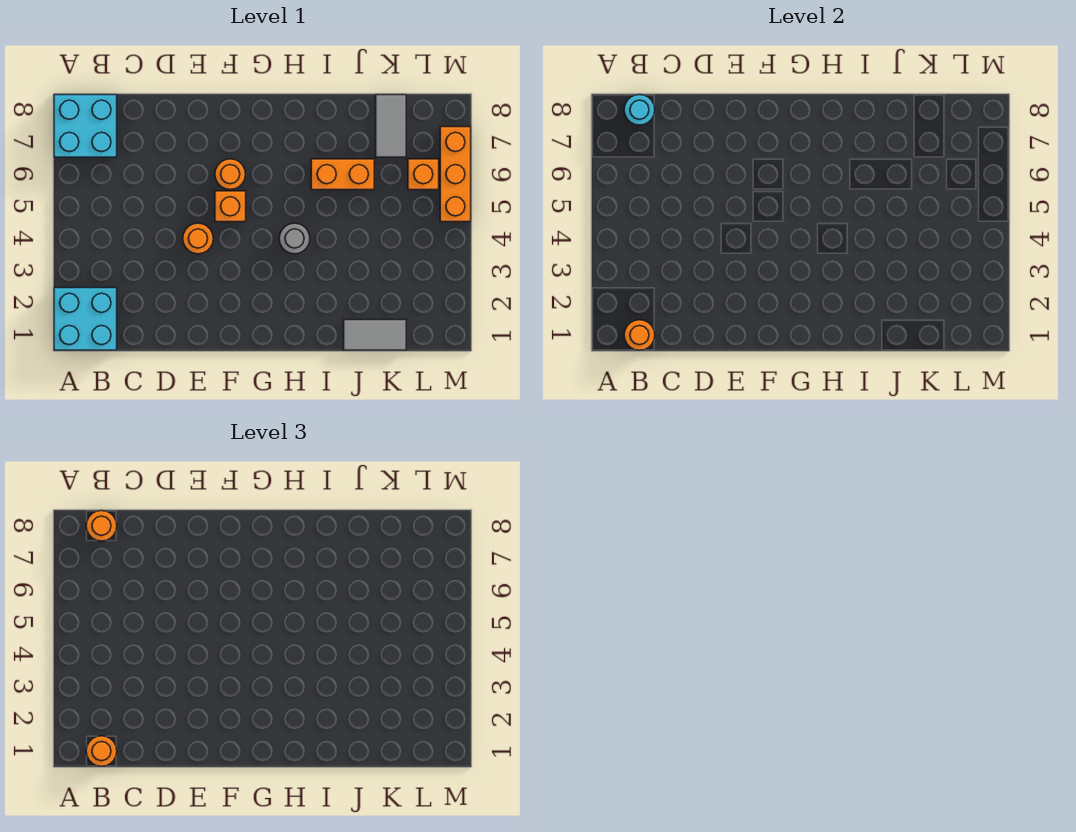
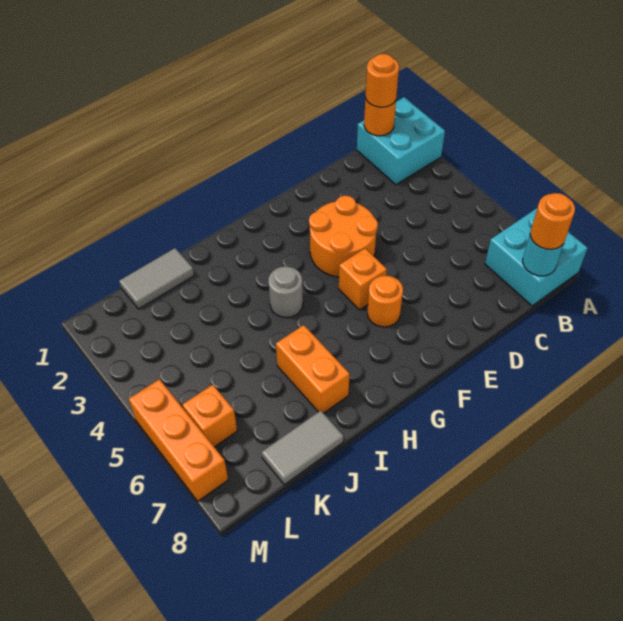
orange 1x1 round brick [183,223,213,254] -> orange 2x2 round brick [309,196,378,277]
orange 1x2 brick [311,159,374,190] -> orange 1x2 brick turned to [276,325,350,413]
grey 1x2 tile [376,95,406,157] -> grey 1x2 tile turned to [262,411,343,485]

